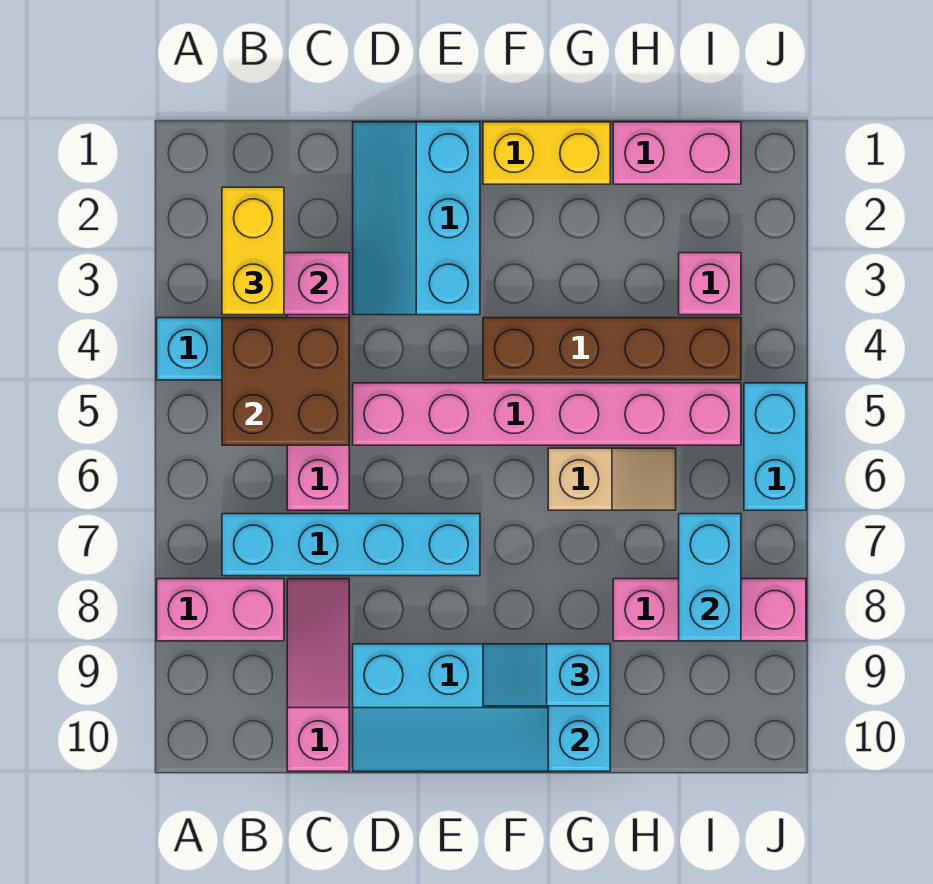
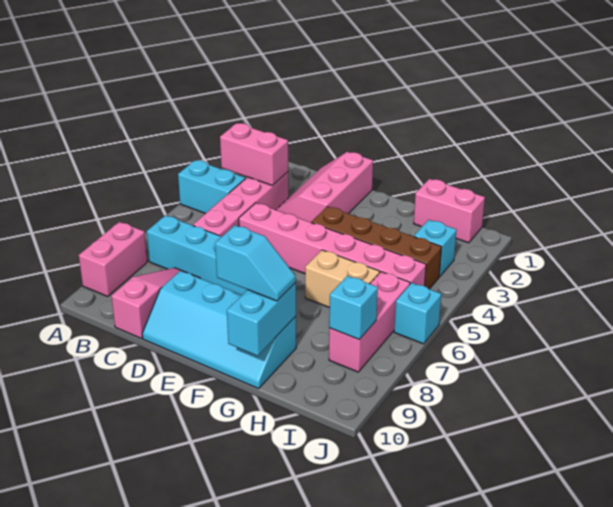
pink 1x2 brick [157,579,284,641] -> pink 1x2 brick turned to [79,222,147,296]
yellow 1x2 brick [222,187,284,315] -> none
brown 2x2 brick [222,318,349,445] -> none
cyan 2x3 slope [353,122,480,315] -> pink 2x3 slope [276,152,373,222]
yellow 1x2 brick [483,122,610,184] -> none
cyan 1x2 slope [483,644,610,706] -> cyan 1x2 slope turned to [215,225,296,301]
tan 1x2 slope [548,448,676,510] -> tan 1x2 brick [305,250,380,308]
pink 1x3 brick [613,579,806,641] -> pink 1x3 brick turned to [329,272,410,372]
pink 1x1 brick [679,253,741,315] -> cyan 1x1 brick [414,220,456,277]
cyan 1x2 brick [679,514,741,641] -> cyan 1x1 brick [329,276,378,340]
cyan 1x2 brick [744,383,806,510] -> cyan 1x1 brick [394,283,441,344]

